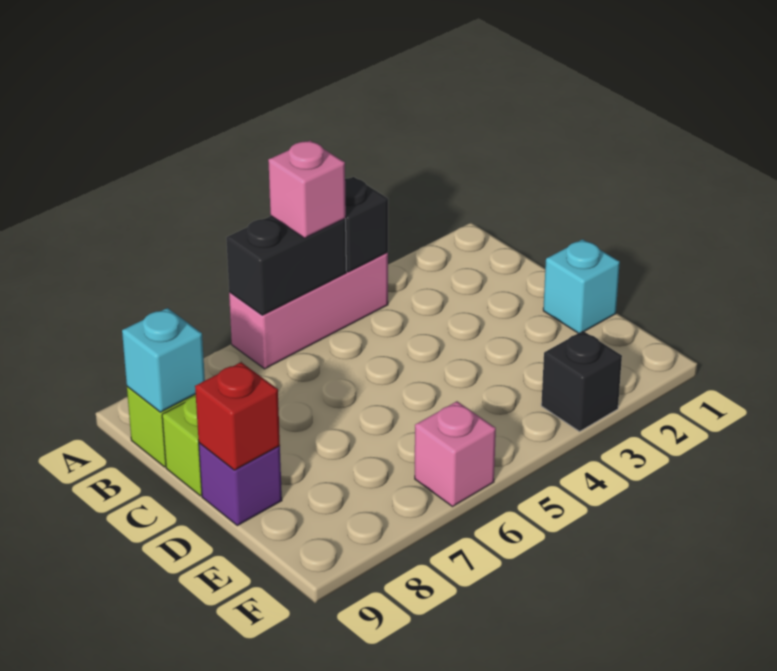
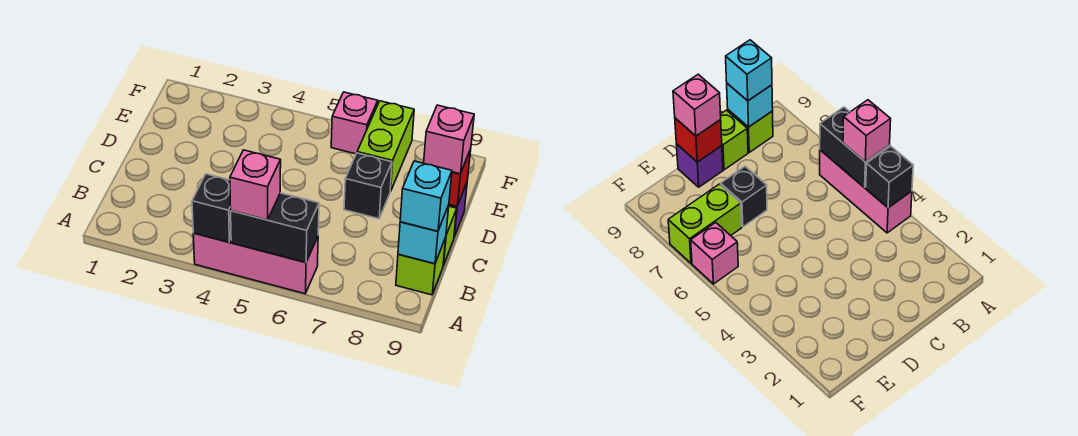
cyan 1x1 brick [543,239,620,333] -> cyan 1x1 brick moved to [400,161,452,231]
none -> pink 1x1 brick [424,105,474,174]
none -> lime 1x2 brick [357,101,414,191]
black 1x1 brick [541,331,622,431] -> black 1x1 brick moved to [344,153,392,219]

